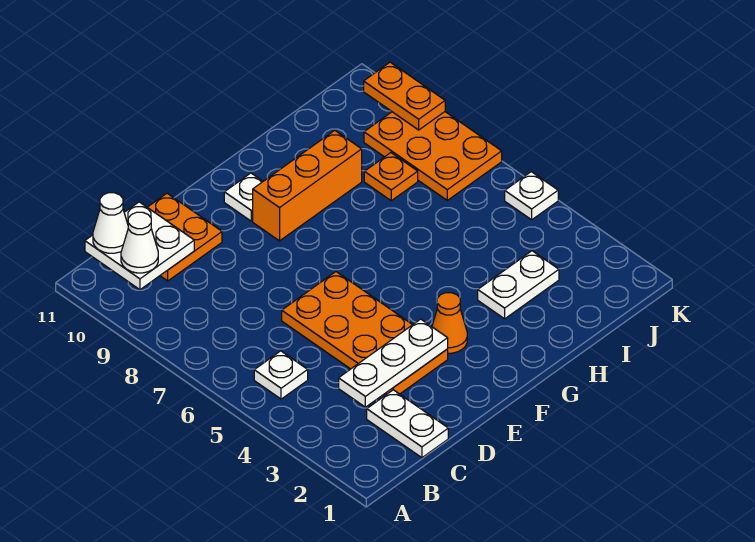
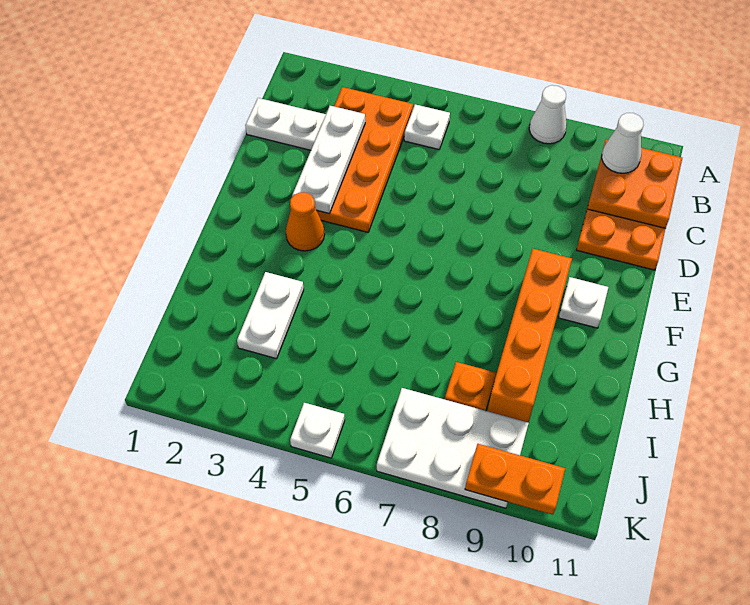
white 2x2 plate [85,202,194,290] -> orange 2x2 plate [587,140,682,228]
white 1x1 cone [93,193,128,253] -> white 1x1 cone moved to [529,85,567,144]
orange 2x4 plate [282,272,448,394] -> orange 2x4 plate turned to [317,87,413,232]
orange 1x3 brick [253,130,362,241] -> orange 1x4 brick [488,249,572,423]
orange 2x3 plate [364,112,502,200] -> white 2x3 plate [377,388,529,508]

